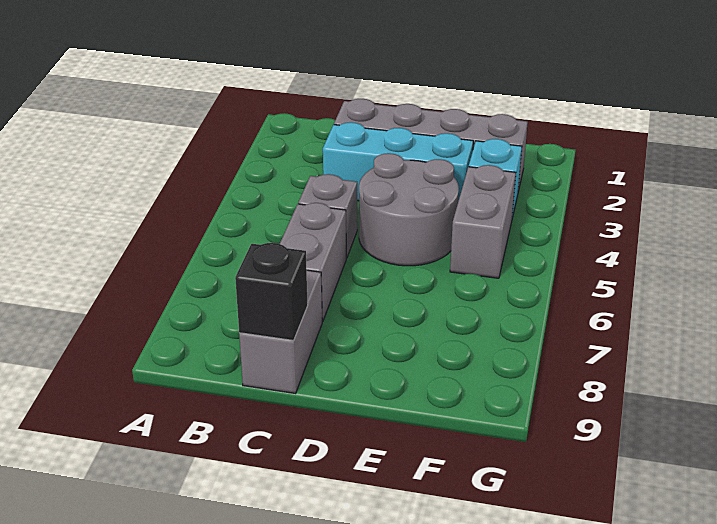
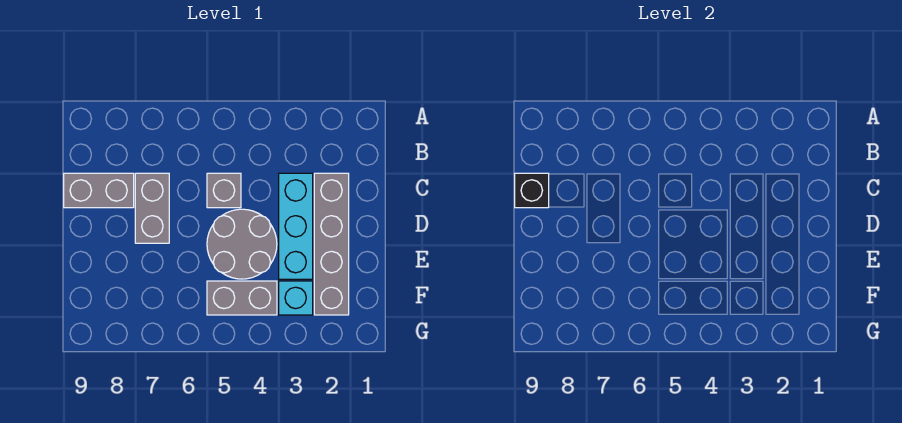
grey 1x2 brick [280,203,346,322] -> grey 1x2 brick turned to [135,173,169,243]

